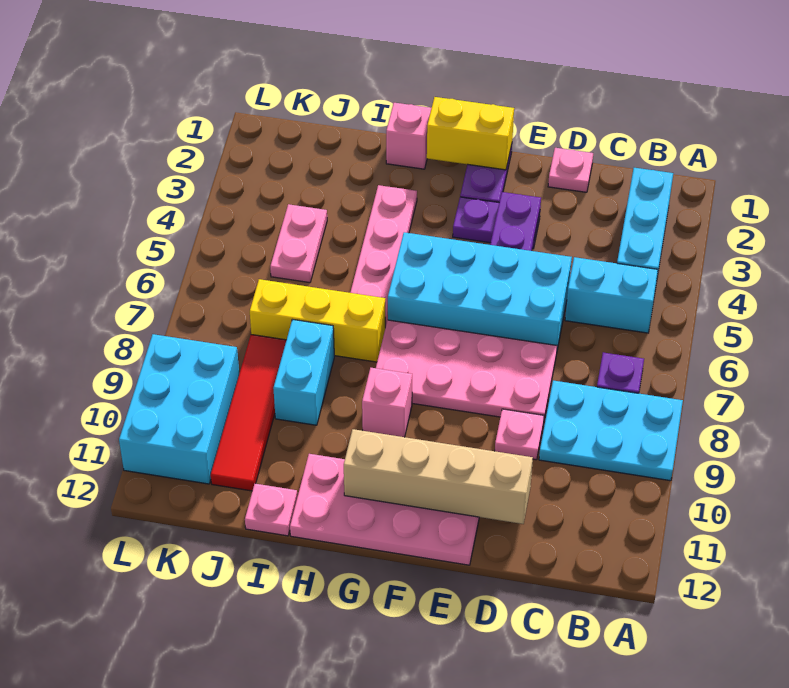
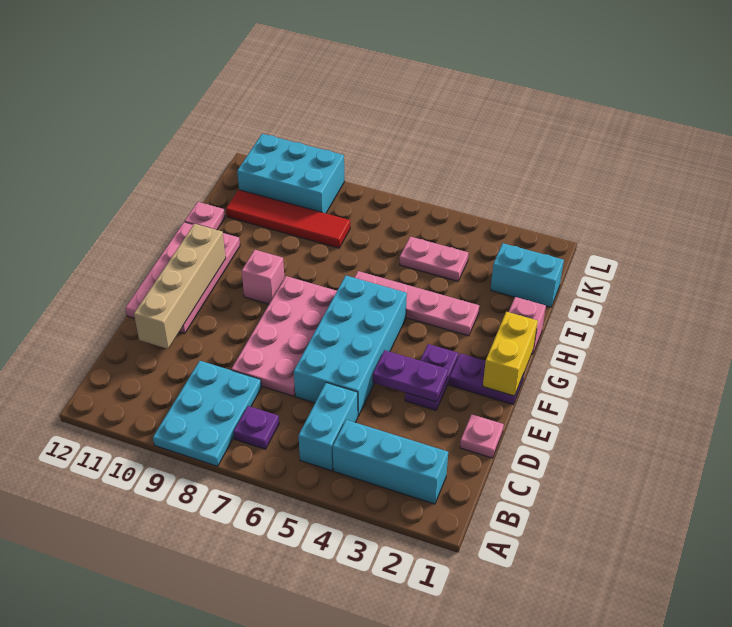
pink 1x1 plate [495,409,544,460] -> none
yellow 1x3 brick [250,279,385,362] -> none
cyan 1x2 brick [273,319,334,425] -> cyan 1x2 brick moved to [491,243,564,307]

